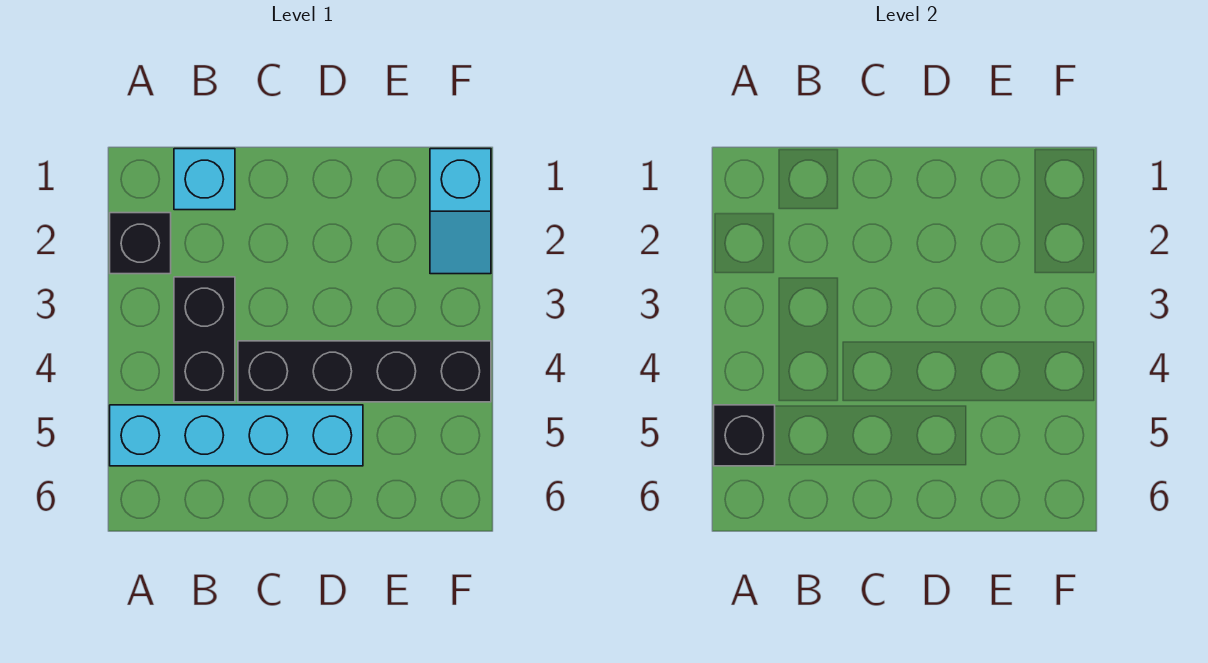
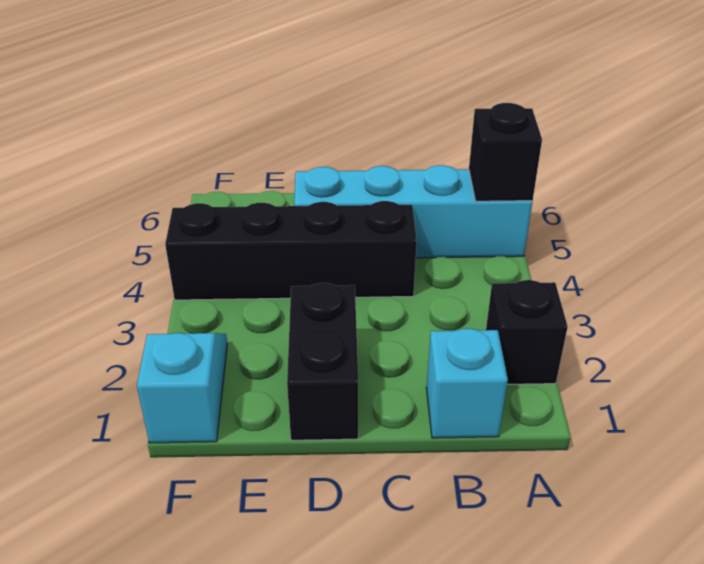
black 1x2 brick [174,277,235,402] -> black 1x2 brick moved to [287,283,358,440]

